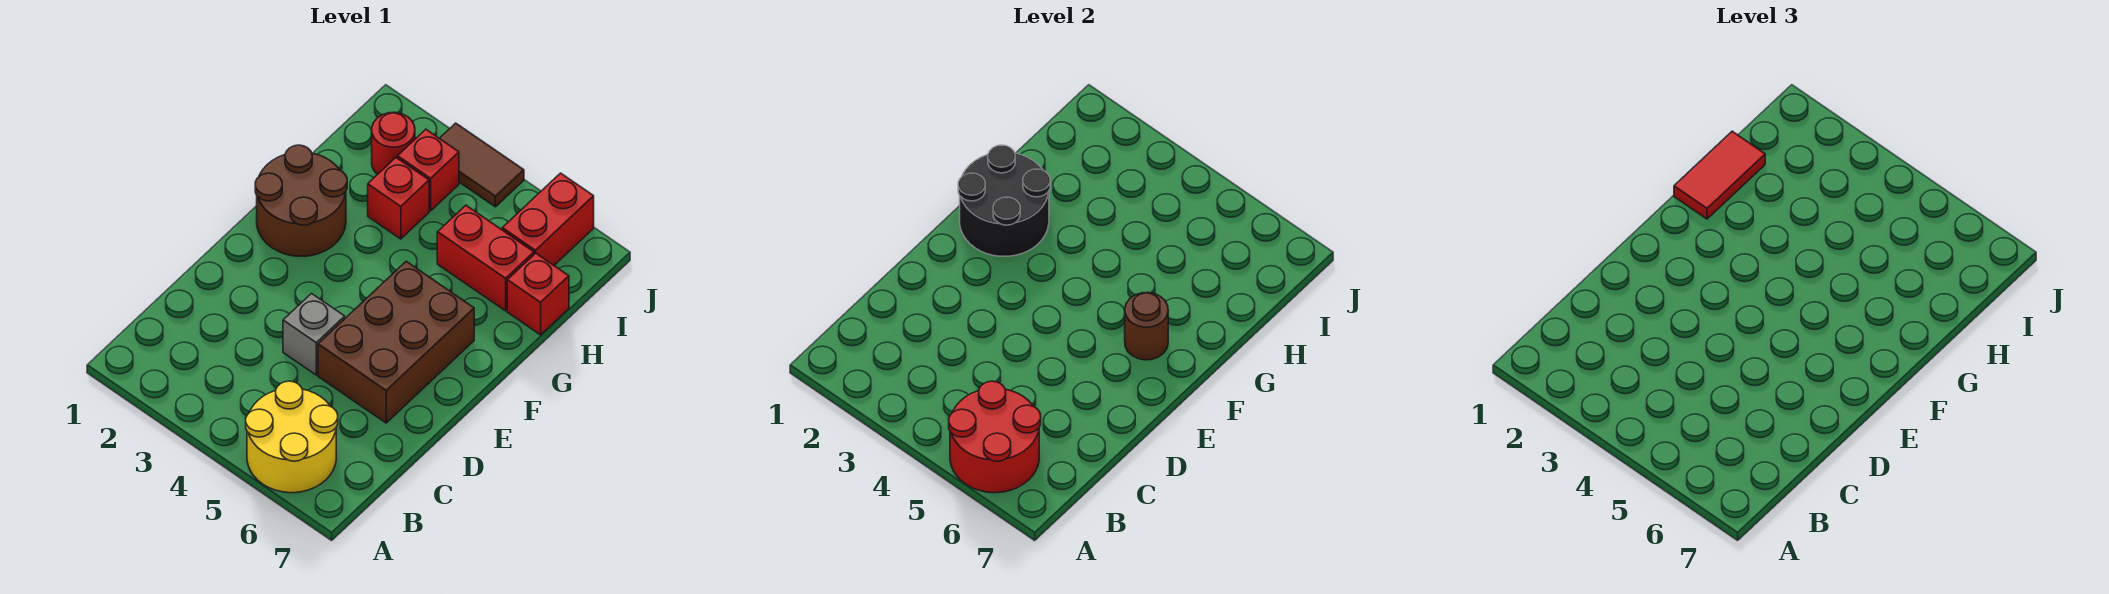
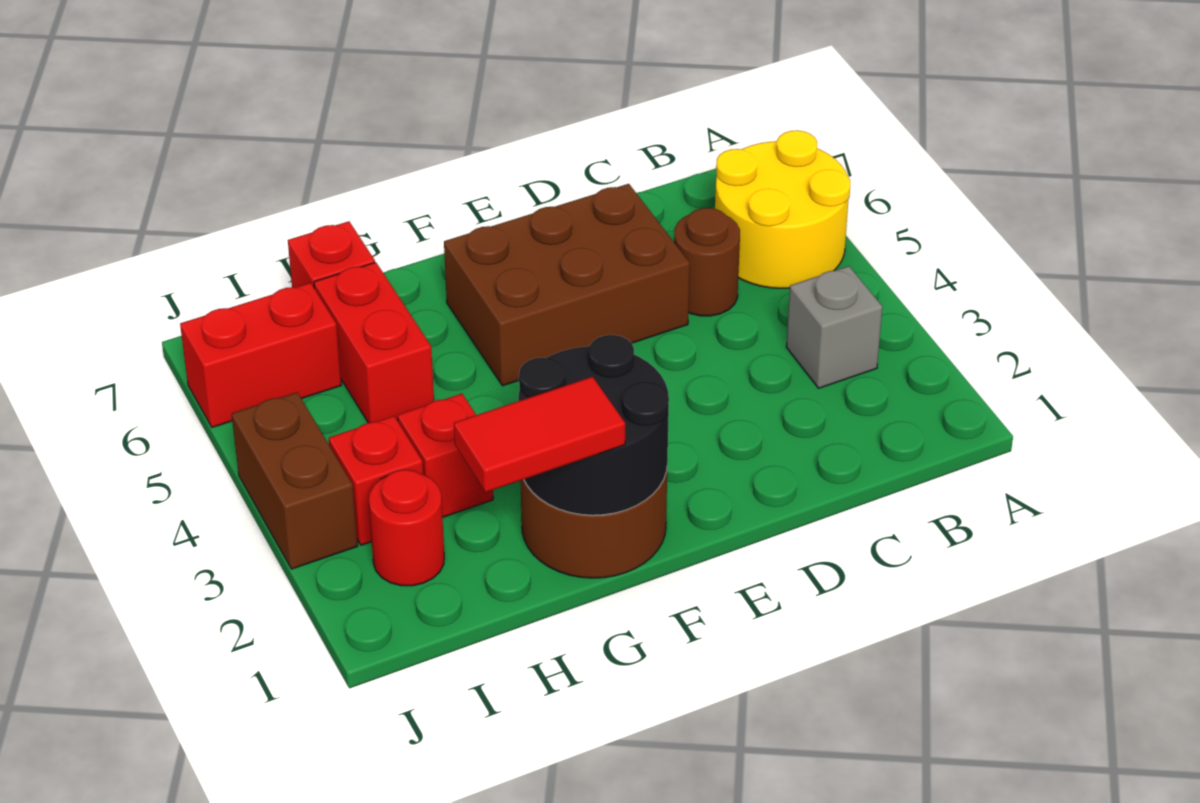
red 2x2 round brick [949,381,1041,493] -> none
grey 1x1 brick [283,294,345,375] -> grey 1x1 brick moved to [786,266,882,388]
brown 1x1 round brick [1125,292,1168,360] -> brown 1x1 round brick moved to [674,208,740,316]
brown 1x2 tile [440,123,524,207] -> brown 1x2 brick [232,392,357,569]

